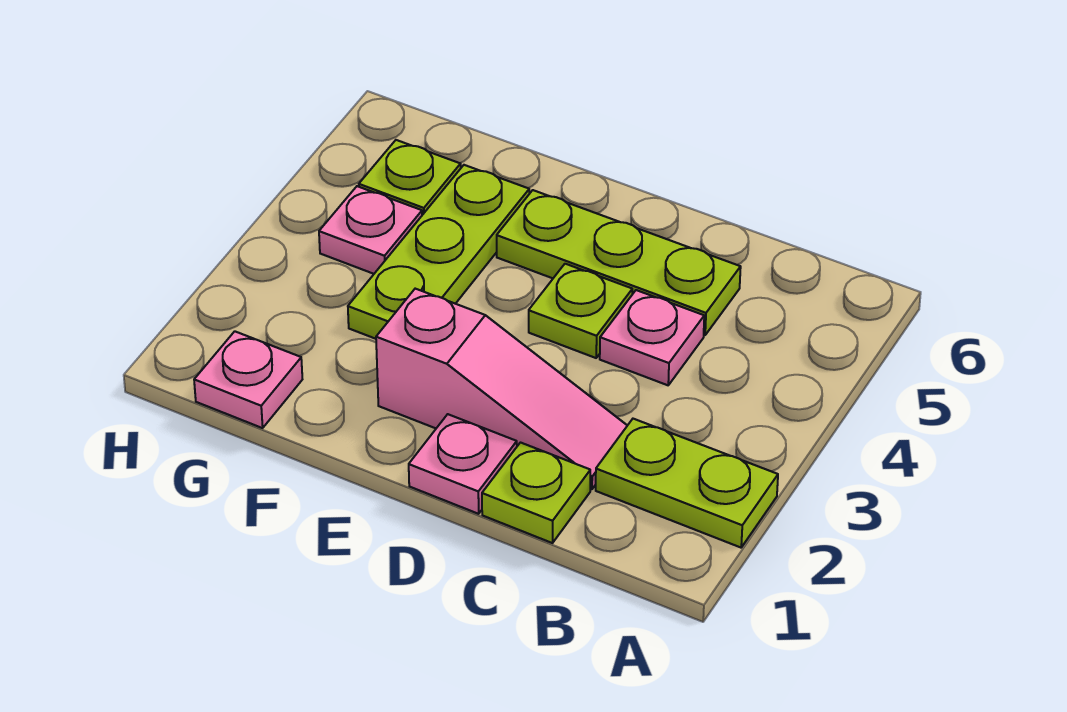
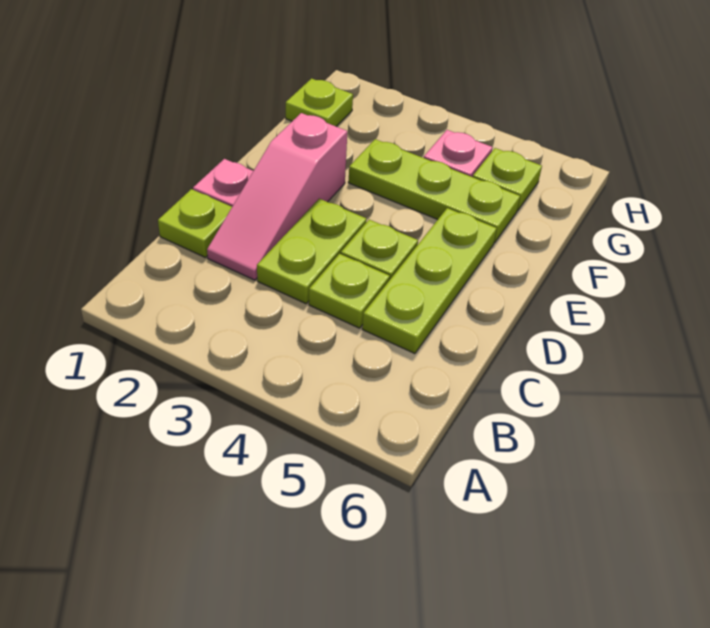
lime 1x2 plate [596,419,778,548] -> lime 1x2 plate moved to [257,199,367,304]
pink 1x1 plate [600,290,704,385] -> lime 1x1 plate [309,254,390,328]
pink 1x1 plate [194,331,302,428] -> lime 1x1 plate [286,78,353,126]

